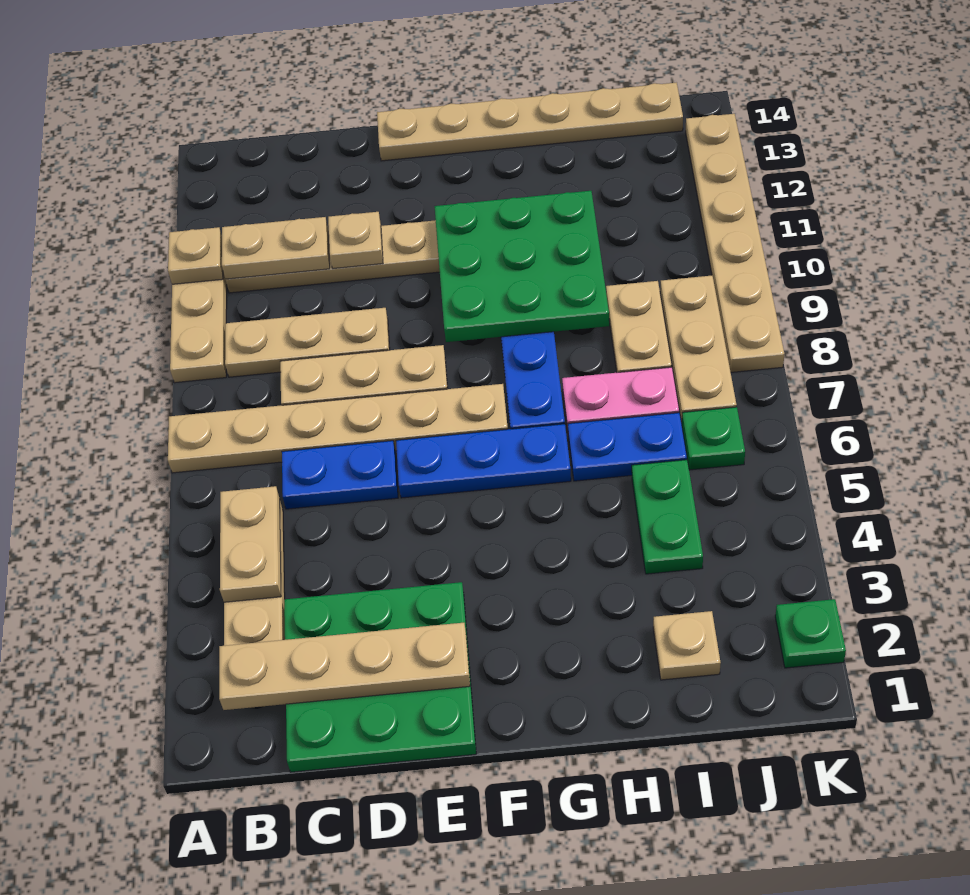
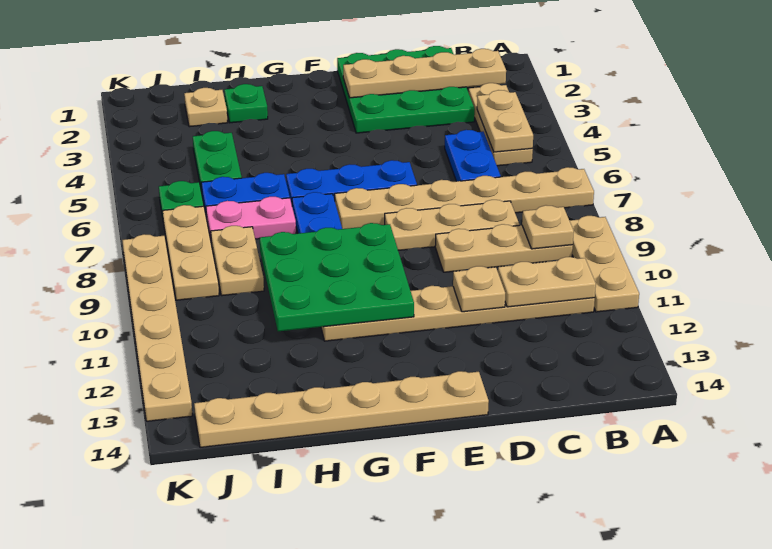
tan 1x1 plate [168,227,223,284] -> tan 1x1 plate moved to [522,205,574,249]
blue 1x2 plate [282,441,398,509] -> blue 1x2 plate turned to [445,130,501,181]
green 1x1 plate [775,599,846,668] -> green 1x1 plate moved to [224,84,268,123]

